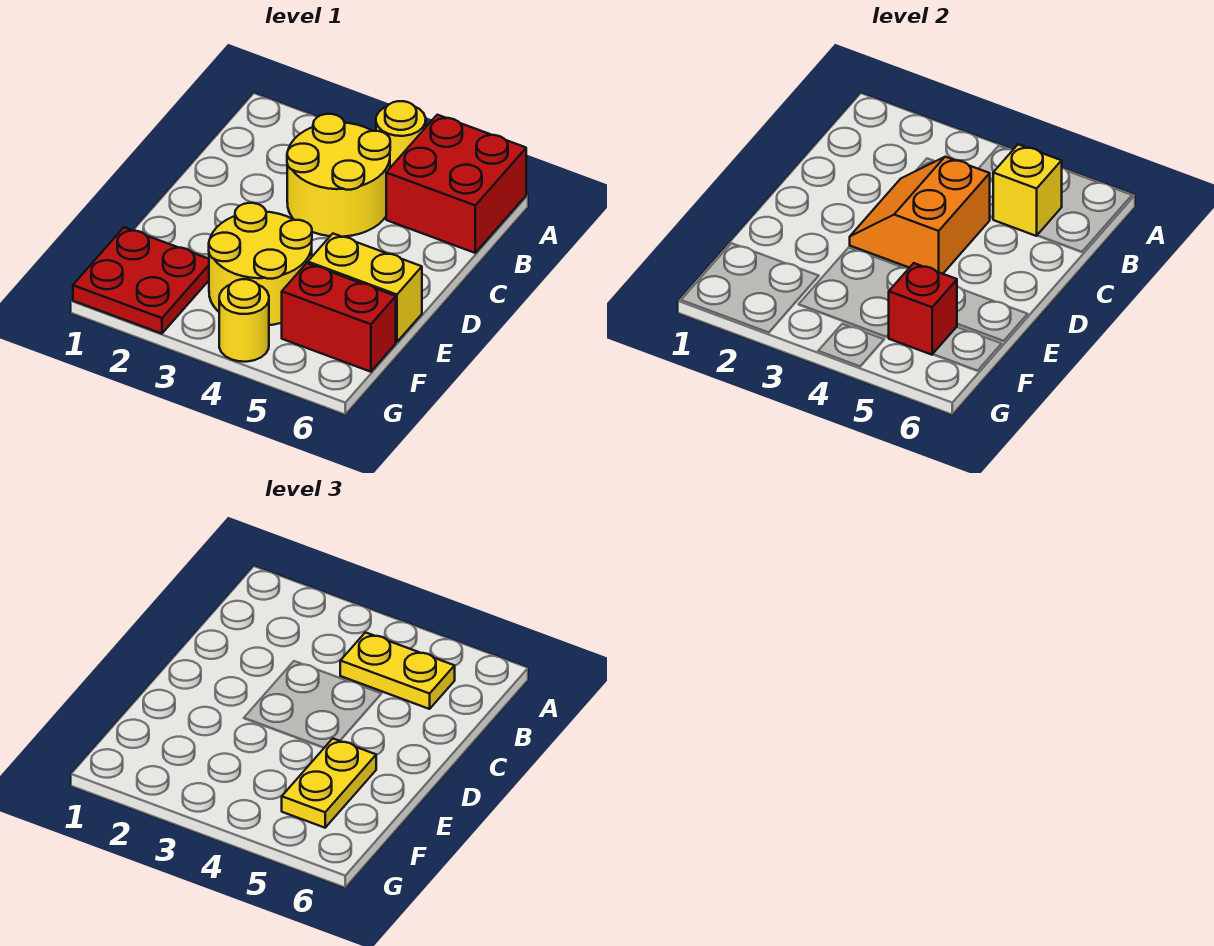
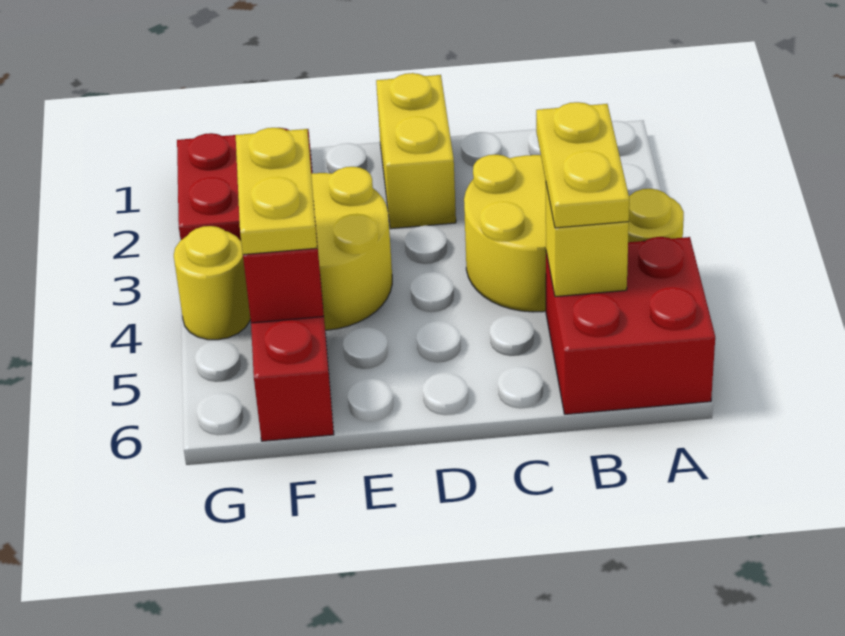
orange 2x2 slope [850,157,990,274] -> none
yellow 1x2 brick [308,234,422,342] -> yellow 1x2 brick moved to [376,73,456,229]
yellow 1x2 plate [282,739,376,828] -> yellow 1x2 plate turned to [236,128,317,255]

